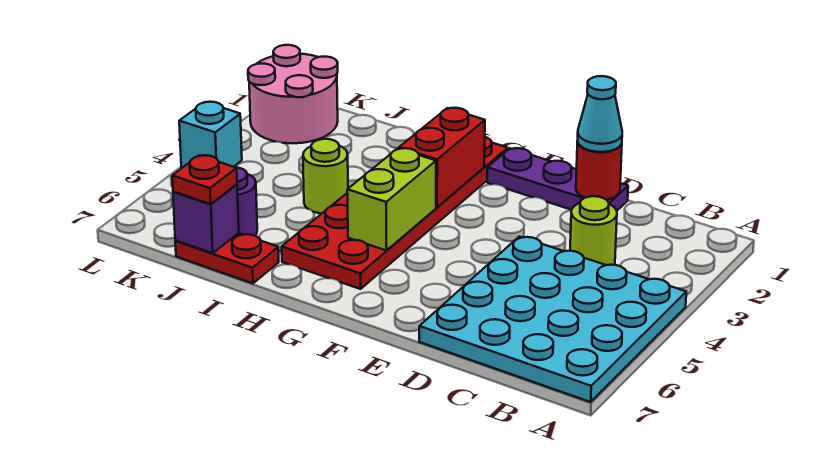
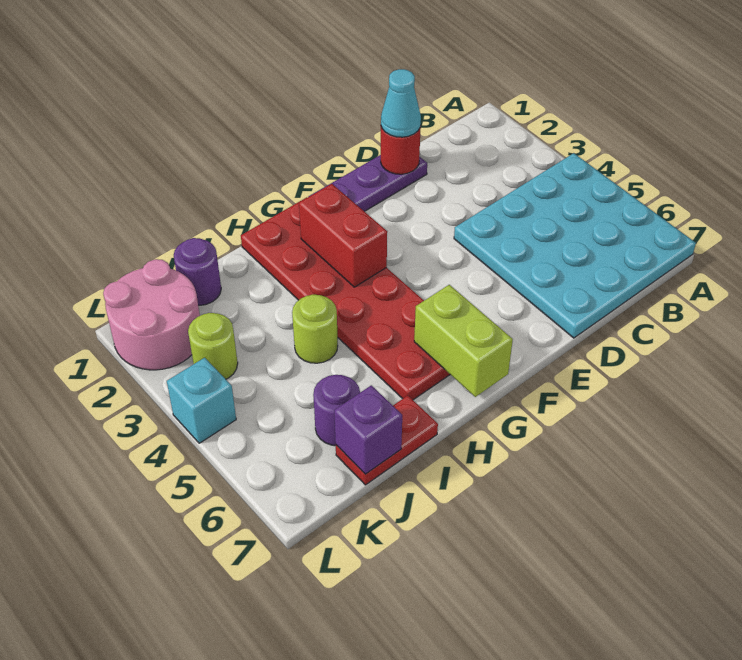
lime 1x1 round brick [570,196,617,265] -> lime 1x1 round brick moved to [188,313,238,379]
lime 1x2 brick [347,148,436,251] -> lime 1x2 brick moved to [414,285,513,397]
none -> purple 1x1 round brick [174,238,221,305]
red 1x1 plate [172,155,237,204] -> none

